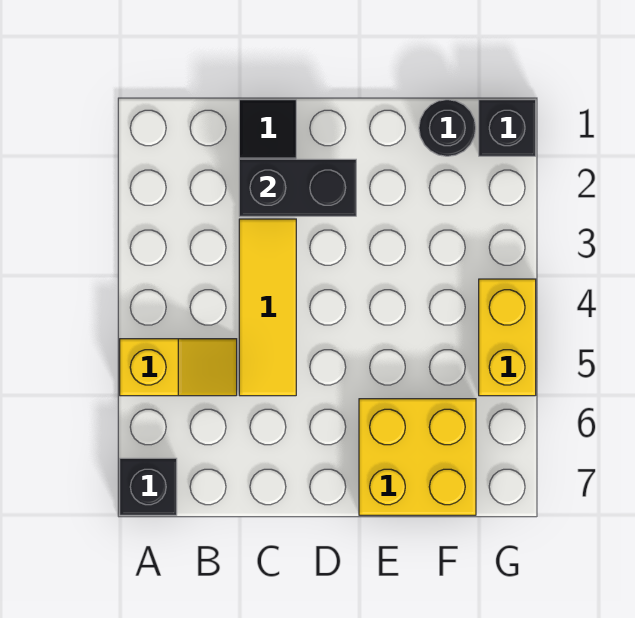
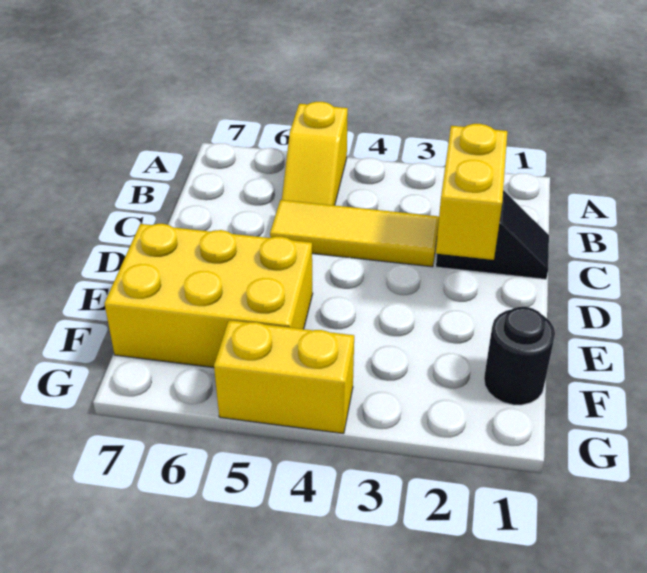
black 1x1 brick [120,458,177,515] -> none
black 1x2 brick [239,159,356,216] -> yellow 1x2 brick [436,124,507,260]
yellow 2x2 brick [359,399,476,515] -> yellow 2x3 brick [104,224,313,368]
black 1x1 brick [479,100,536,156] -> none

